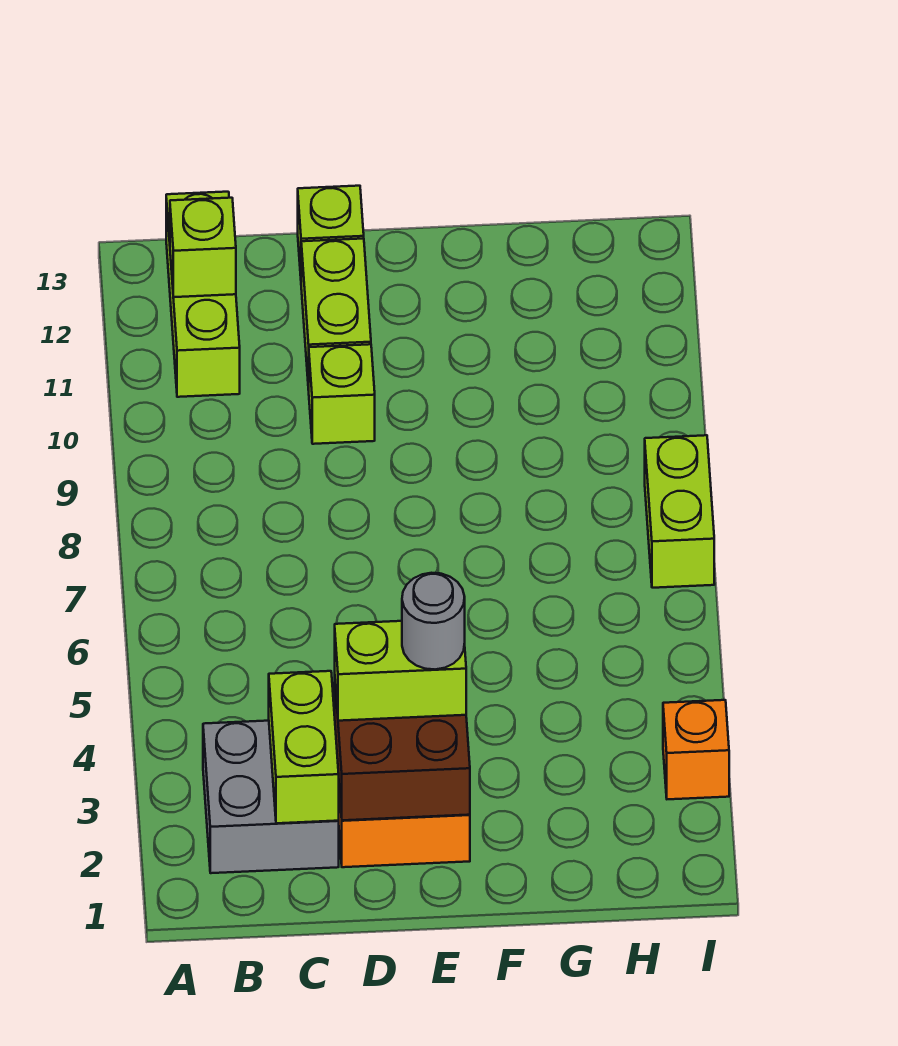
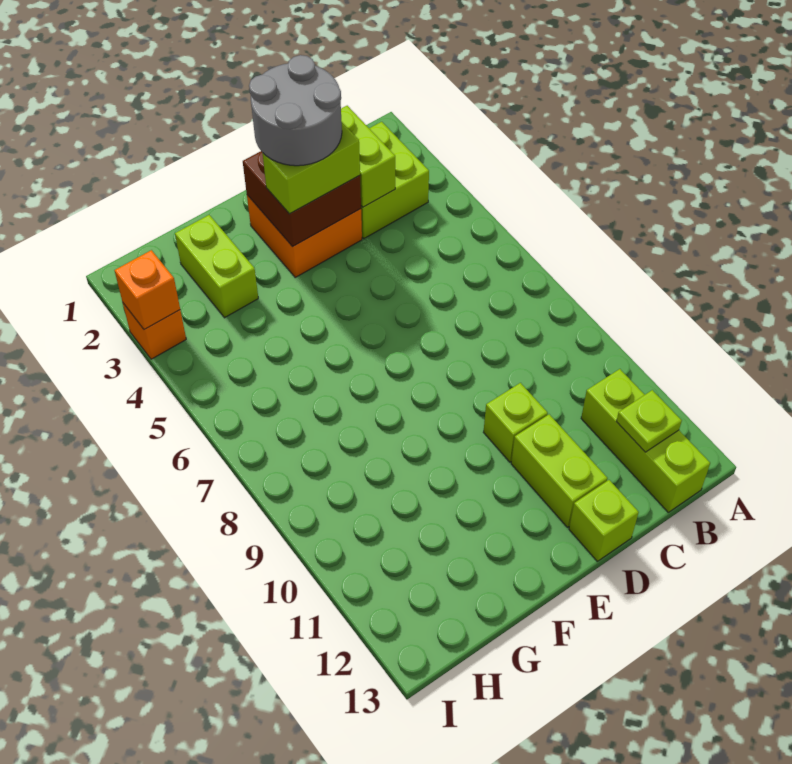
grey 2x2 brick [203,721,339,873] -> lime 2x2 brick [361,122,429,239]
lime 1x1 brick [170,198,236,297] -> lime 1x1 plate [616,390,682,452]
grey 1x1 round brick [402,573,465,669] -> grey 2x2 round brick [249,55,342,166]
none -> orange 1x1 brick [115,250,180,330]
lime 1x2 brick [645,435,714,588] -> lime 1x2 brick moved to [175,215,258,318]

